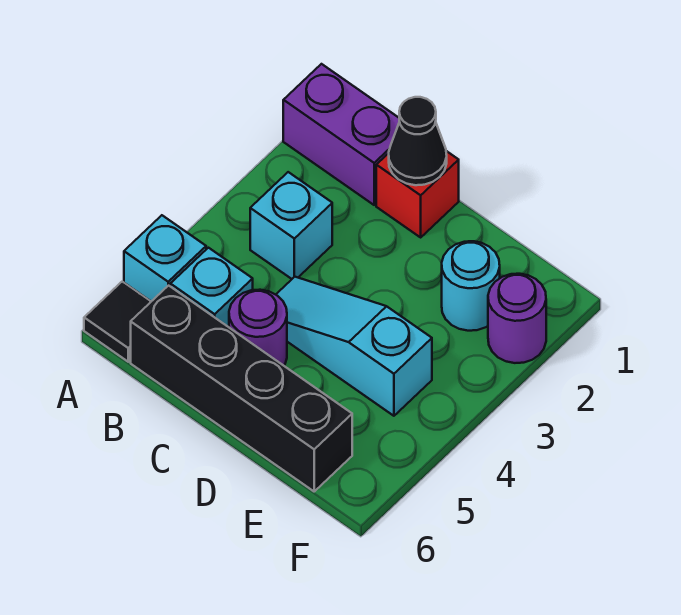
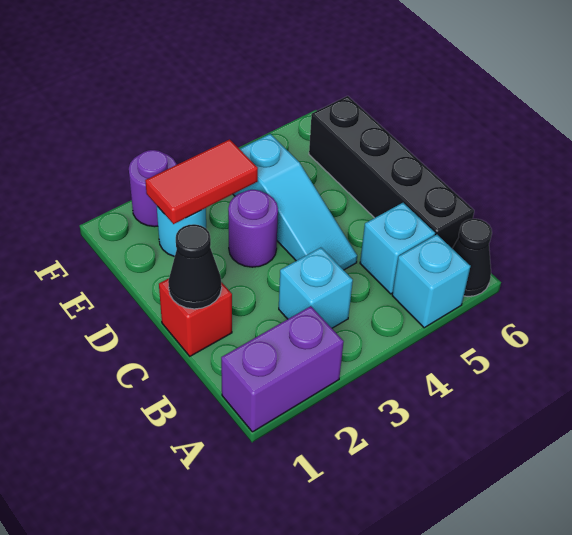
purple 1x2 brick [283,64,400,205] -> purple 1x2 brick turned to [221,306,344,432]
black 1x1 tile [84,282,151,362] -> black 1x1 cone [452,219,492,297]
purple 1x1 round brick [229,290,287,366] -> purple 1x1 round brick moved to [228,190,278,267]
none -> red 1x2 tile [145,139,258,224]

